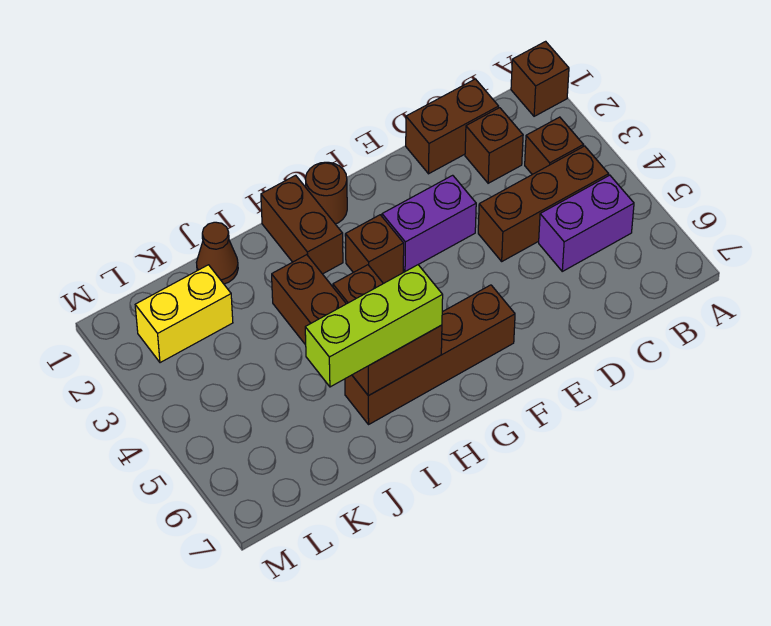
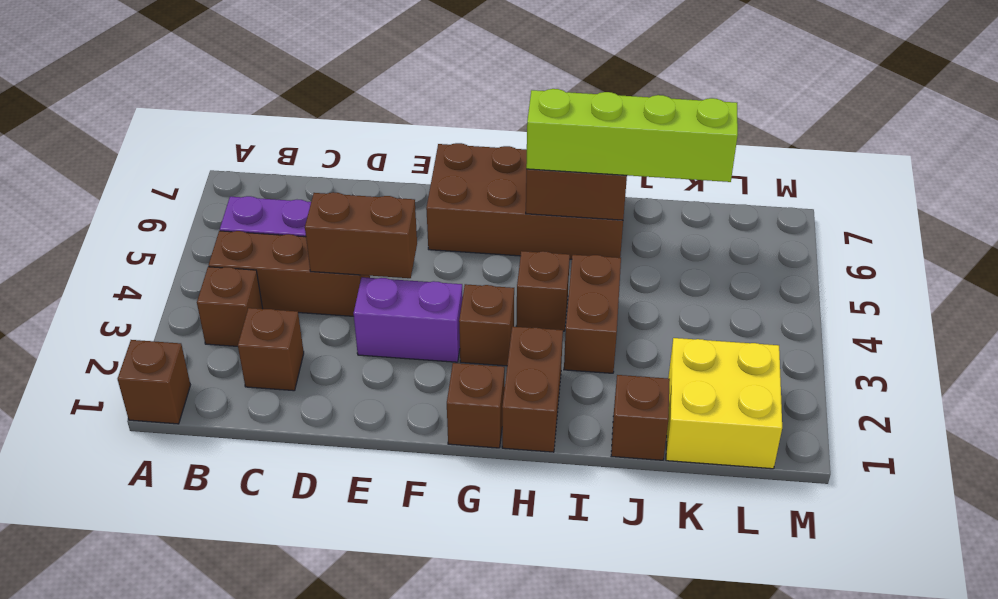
brown 1x2 brick [406,79,499,174] -> brown 1x2 brick moved to [305,192,417,278]
brown 1x4 brick [345,285,515,424] -> brown 2x4 brick [426,143,623,259]
brown 1x1 round brick [305,162,347,224] -> brown 1x1 brick [447,363,505,448]
lime 1x3 brick [305,265,443,387] -> lime 1x4 brick [526,89,738,182]
brown 1x1 cone [196,222,238,284] -> brown 1x1 brick [611,375,670,460]
yellow 1x2 brick [135,265,233,363] -> yellow 2x2 brick [666,338,782,469]

